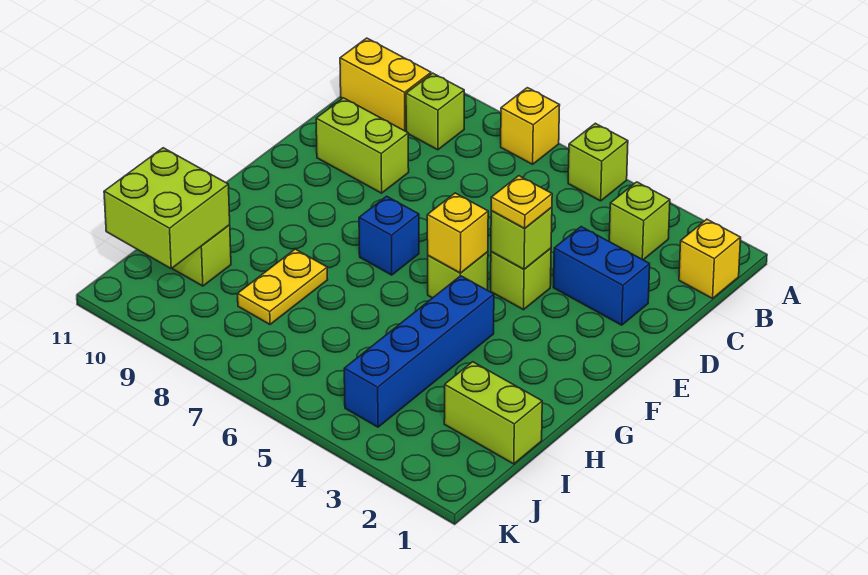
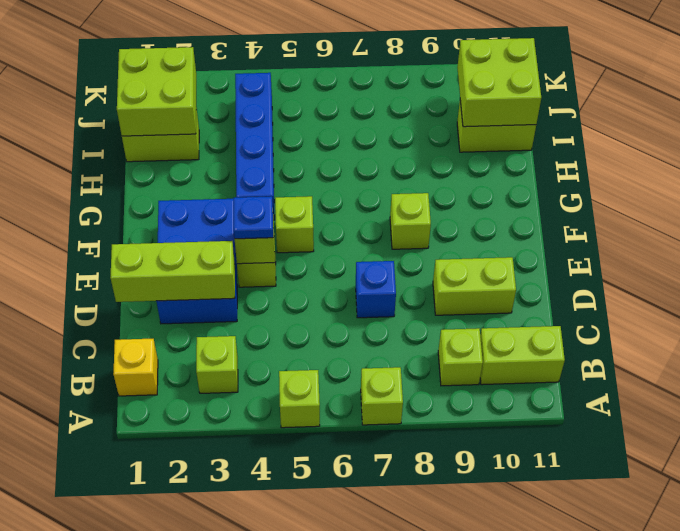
yellow 1x1 brick [501,88,560,164] -> lime 1x1 brick [361,367,403,425]
yellow 1x2 brick [340,38,431,131] -> lime 1x2 brick [480,326,565,385]
none -> lime 1x3 brick [110,241,235,302]
blue 1x2 brick [553,227,650,325] -> blue 2x3 brick [156,199,237,324]
yellow 1x1 plate [491,176,552,228] -> blue 1x1 plate [233,196,273,239]
yellow 1x1 brick [427,193,488,273] -> none
blue 1x1 brick [359,196,419,275] -> blue 1x1 brick moved to [356,261,396,318]
none -> lime 1x1 brick [390,193,431,249]
yellow 1x2 plate [238,249,328,324] -> none
none -> lime 2x2 brick [117,47,196,136]

